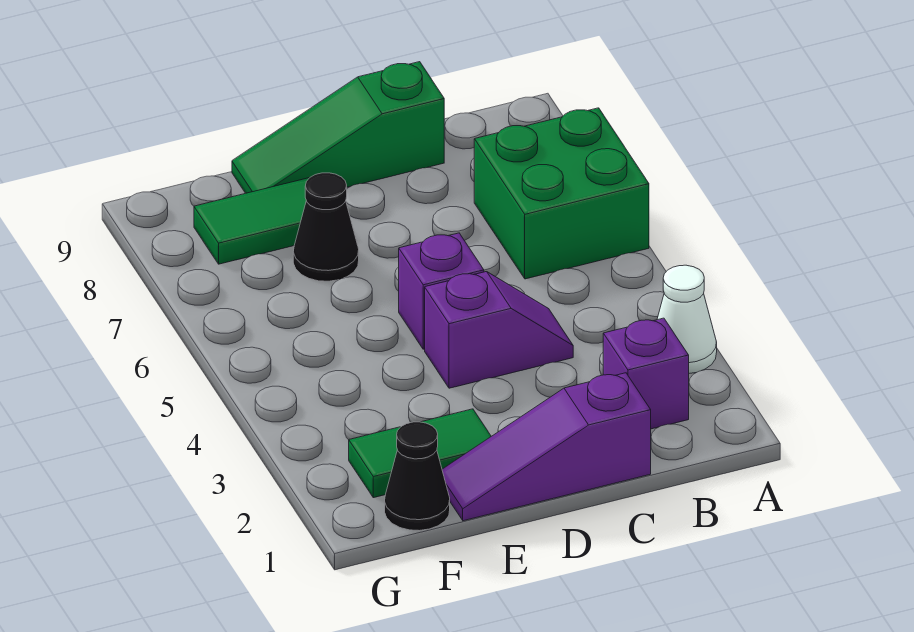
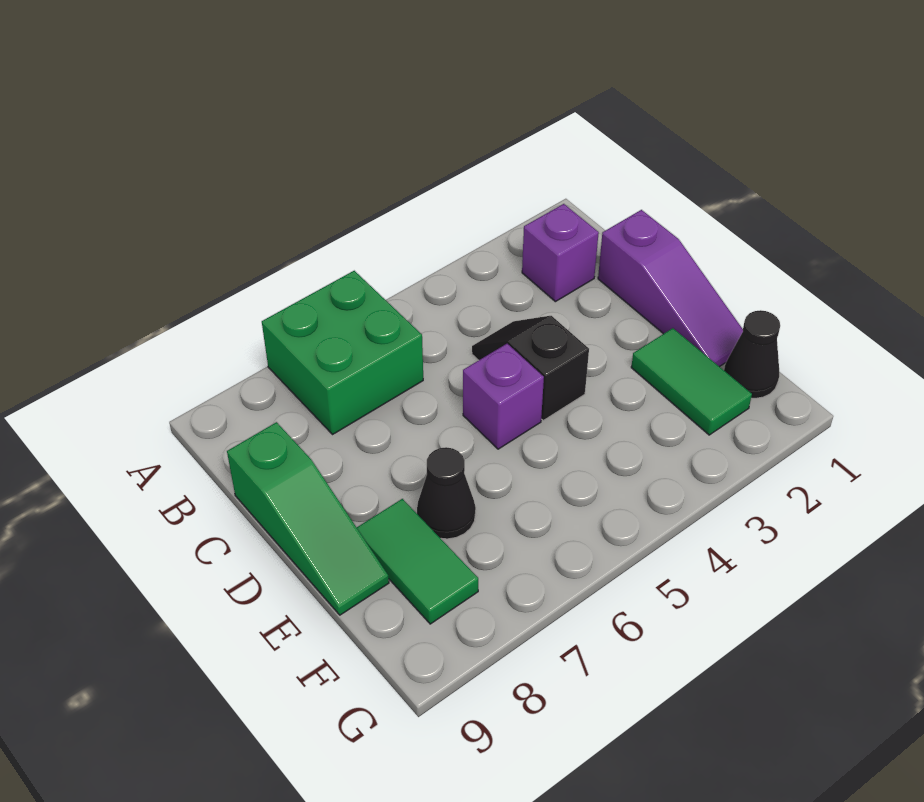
white 1x1 cone [657,265,717,373] -> none
purple 1x2 slope [425,272,573,388] -> black 1x2 slope [472,316,589,420]

